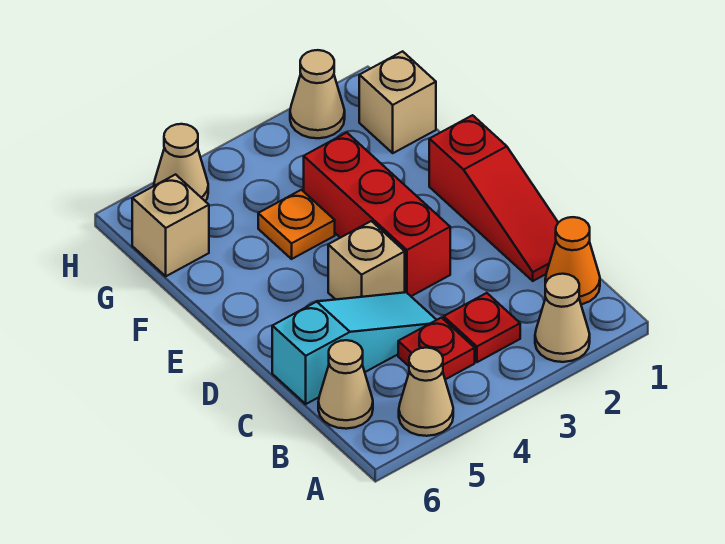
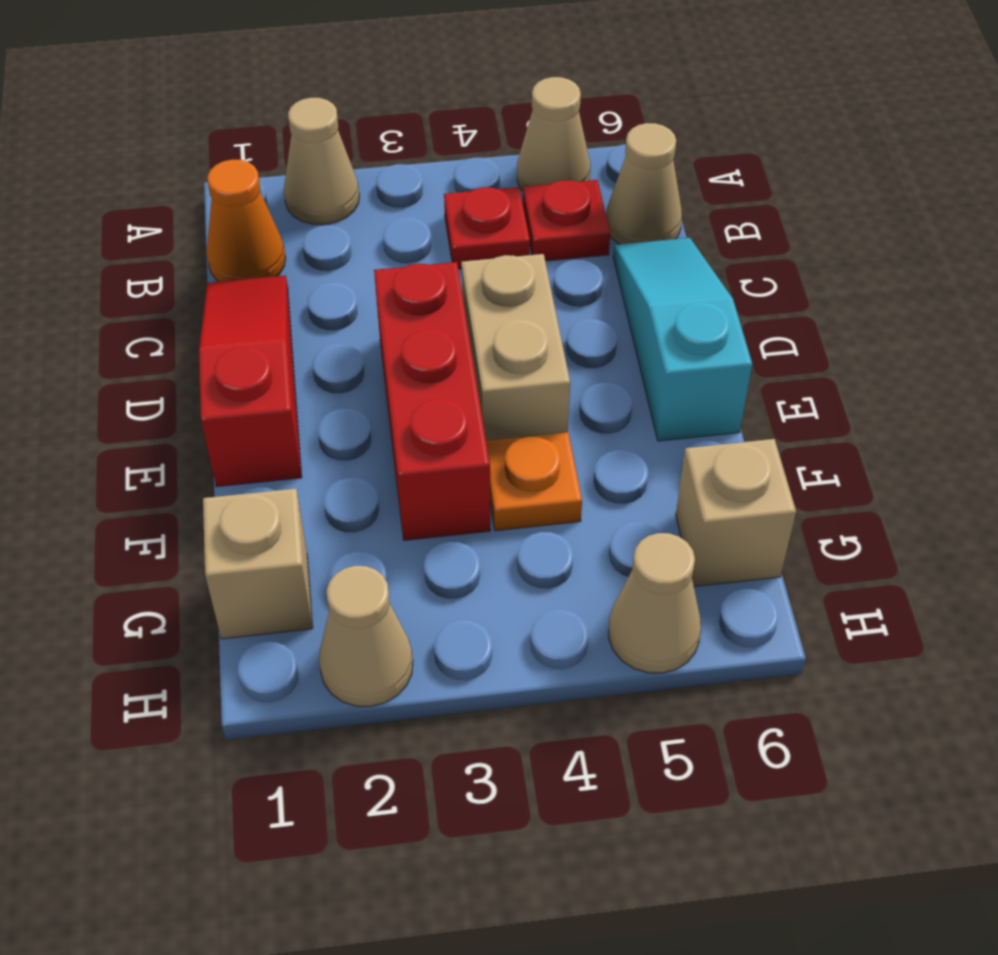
red 1x1 plate [444,293,520,362] -> red 1x1 plate moved to [523,180,610,261]
cyan 1x3 slope [272,292,436,404] -> cyan 1x3 slope turned to [613,238,752,441]
tan 1x1 brick [328,221,405,299] -> tan 1x2 brick [461,254,570,441]

